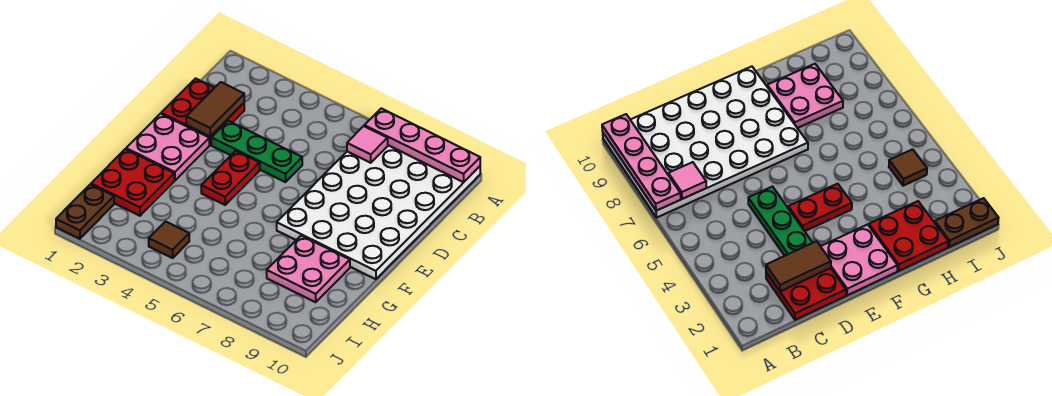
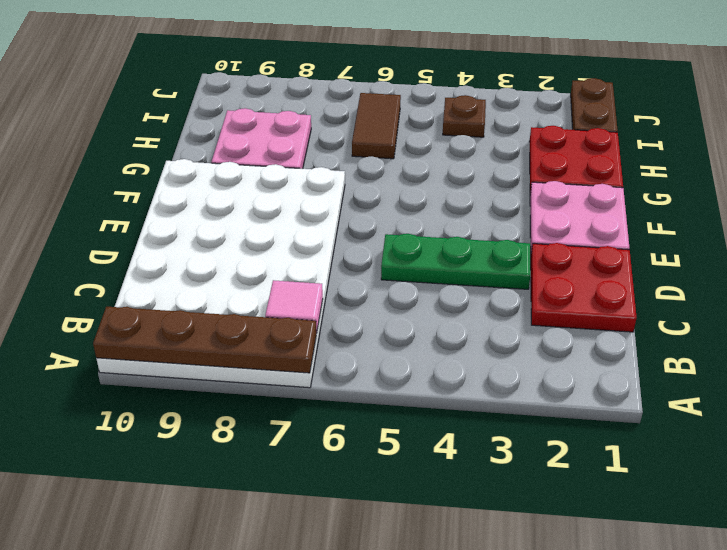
pink 1x4 plate [364,108,480,182] -> brown 1x4 plate [93,307,317,373]
brown 1x2 tile [186,82,244,136] -> brown 1x2 tile moved to [352,93,401,159]
red 1x2 plate [201,151,260,205] -> none
brown 1x1 tile [149,222,189,258] -> brown 1x1 plate [443,95,486,137]

